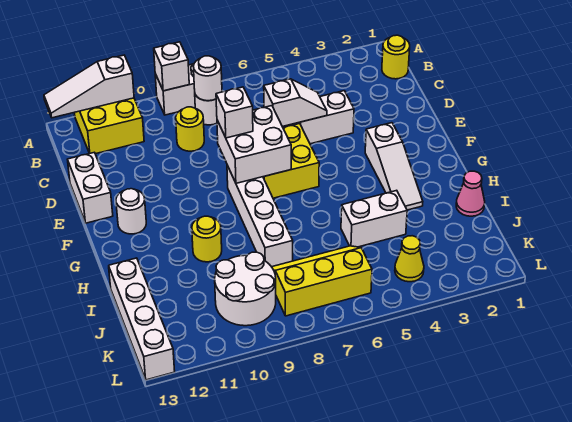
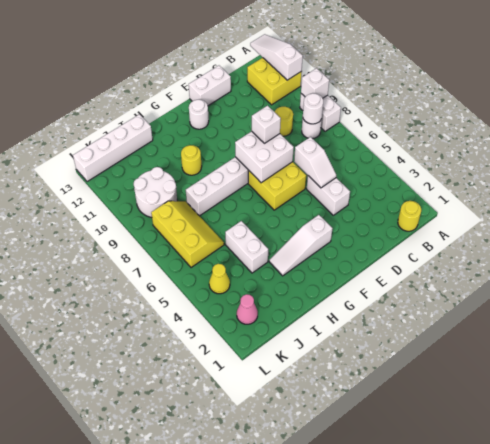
pink 1x1 cone [456,171,485,216] -> pink 1x1 cone moved to [237,294,258,324]

